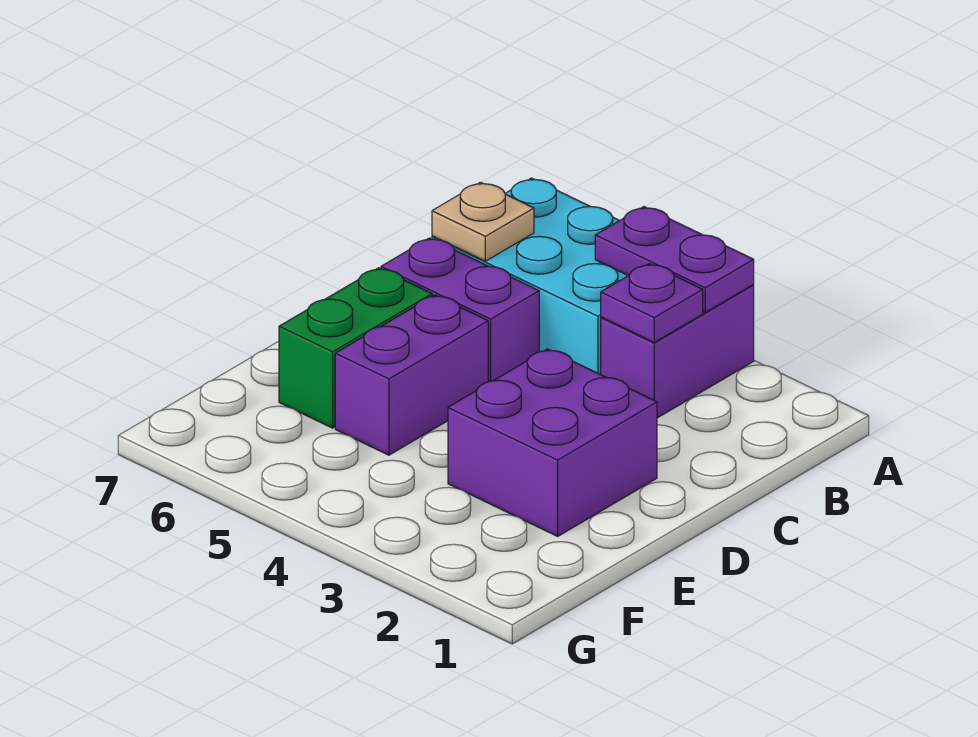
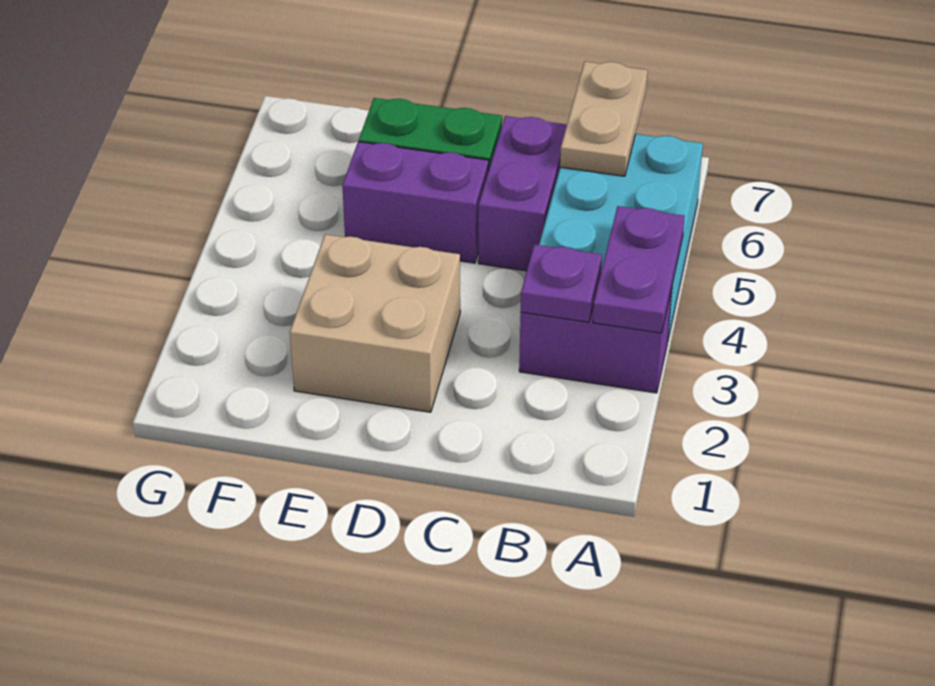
tan 1x1 plate [432,182,534,261] -> tan 1x2 plate [560,62,648,176]
purple 2x2 brick [448,349,657,536] -> tan 2x2 brick [290,234,460,412]

